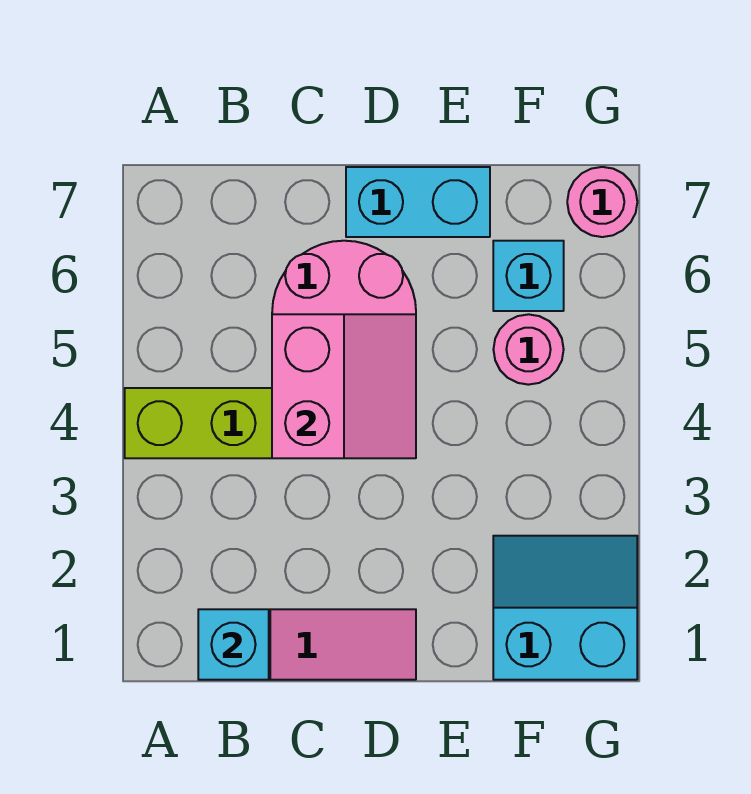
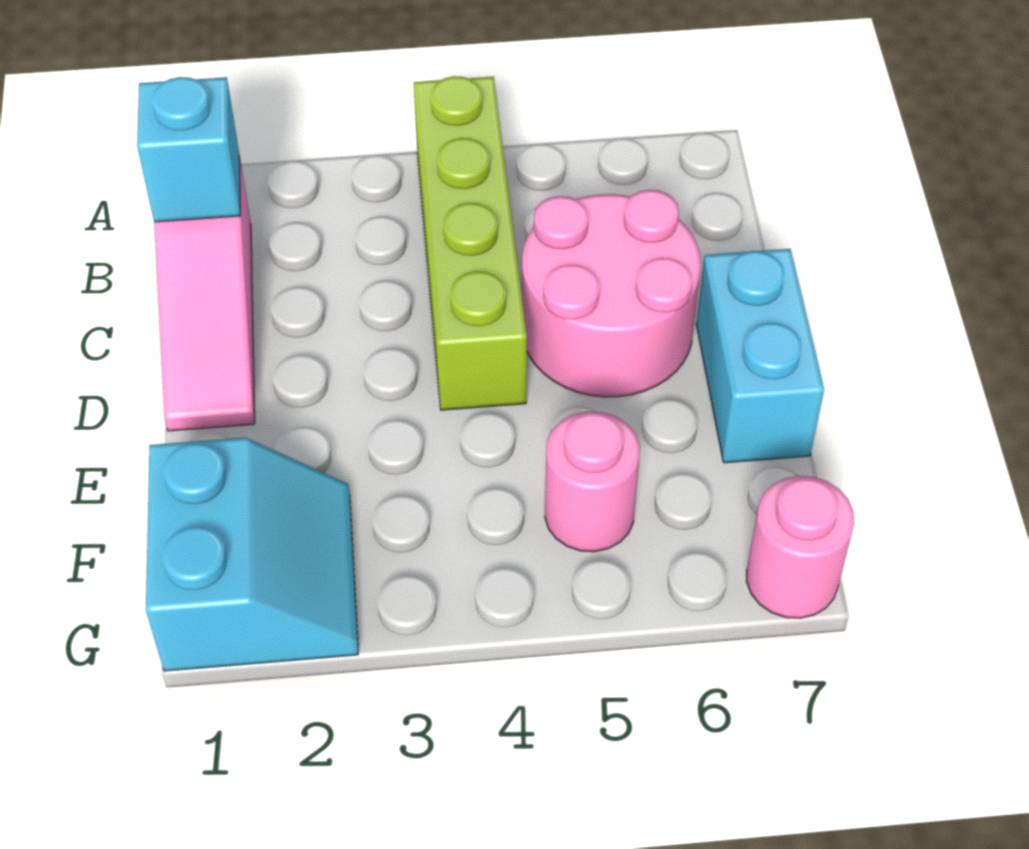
pink 2x2 slope [272,314,416,458] -> none
cyan 1x1 brick [493,241,564,311] -> none

